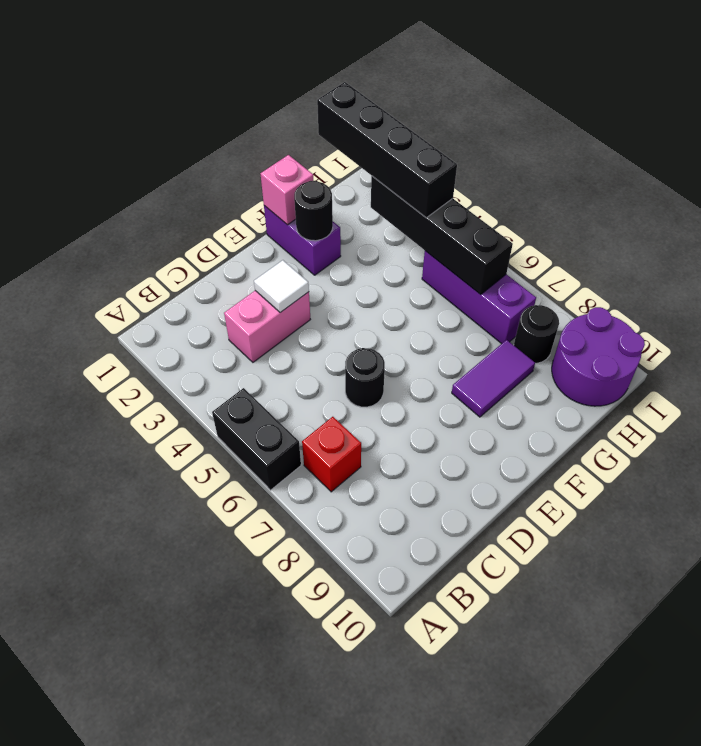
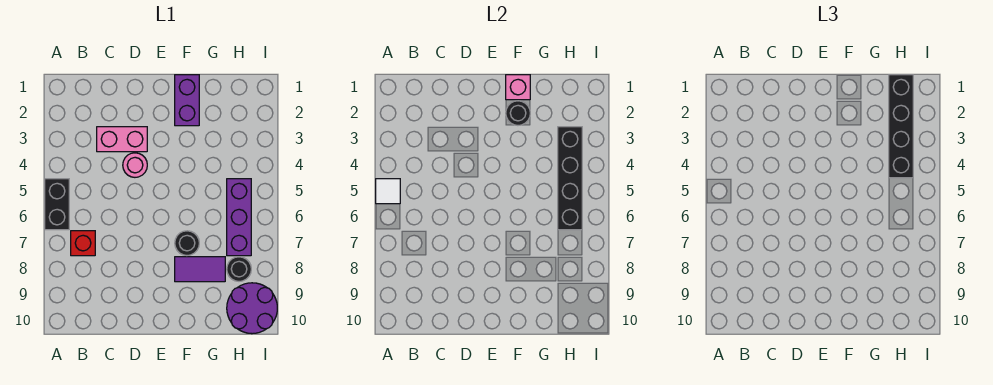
white 1x1 tile [254,260,309,313] -> white 1x1 tile moved to [376,179,400,204]
none -> pink 1x1 round brick [123,153,147,177]
black 1x1 round brick [345,348,385,407] -> black 1x1 round brick moved to [175,231,199,255]

